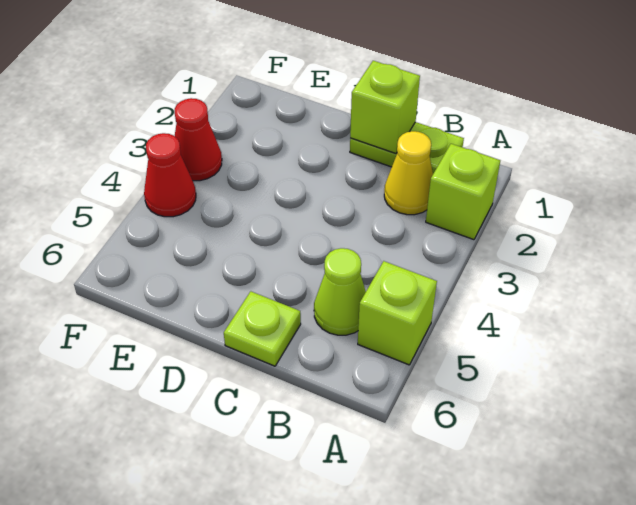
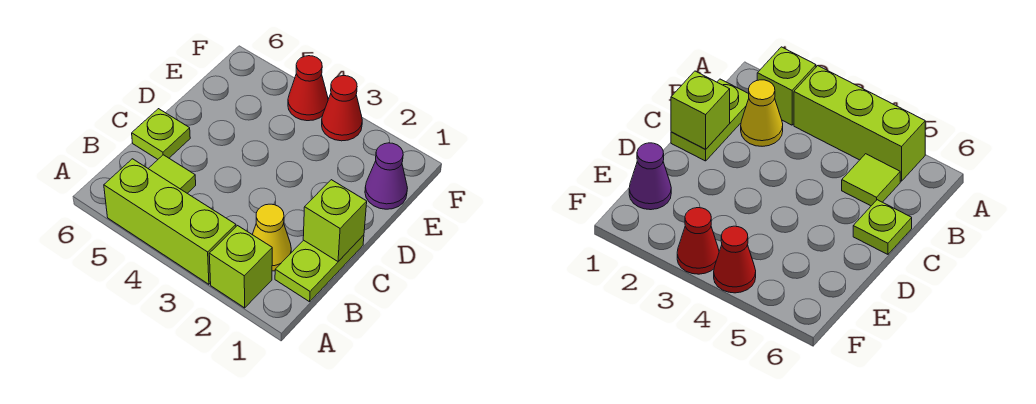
lime 1x1 brick [358,261,437,365] -> lime 1x3 brick [104,159,236,284]
lime 1x1 cone [314,248,366,335] -> lime 1x1 tile [148,155,196,193]
none -> purple 1x1 cone [365,143,407,209]

